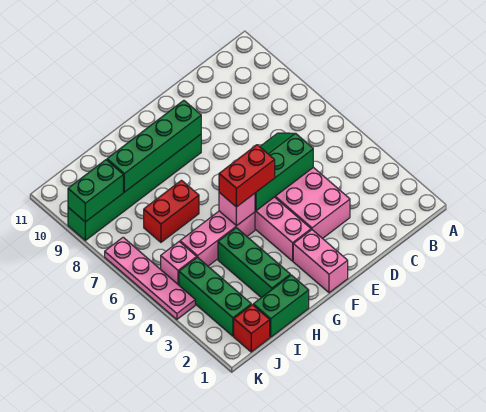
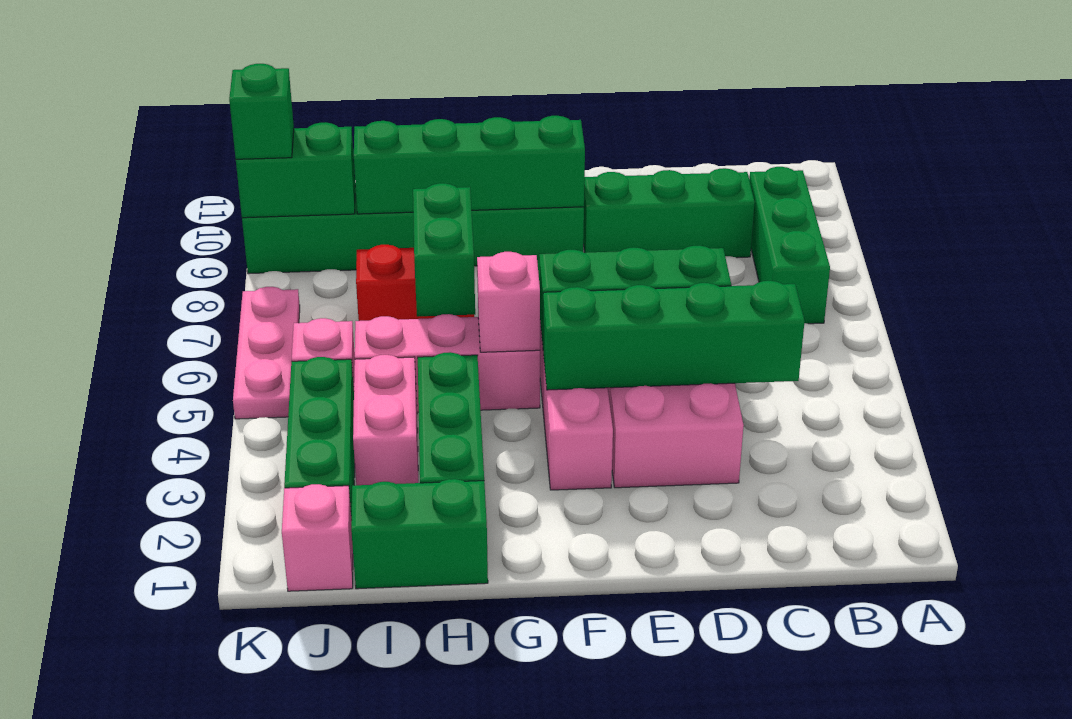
none -> green 1x3 brick [749,167,830,324]
none -> green 1x4 brick [543,281,805,390]
none -> green 1x3 brick [583,168,755,258]
pink 1x2 brick [293,230,348,293] -> pink 1x2 brick moved to [353,355,418,485]
red 1x2 brick [219,145,275,207] -> none
none -> green 1x2 brick [413,183,475,317]
red 1x1 brick [234,305,270,352] -> pink 1x1 brick [282,484,353,591]
pink 1x4 plate [105,237,195,319] -> pink 1x3 plate [233,287,300,419]
none -> green 1x1 brick [229,64,294,159]

